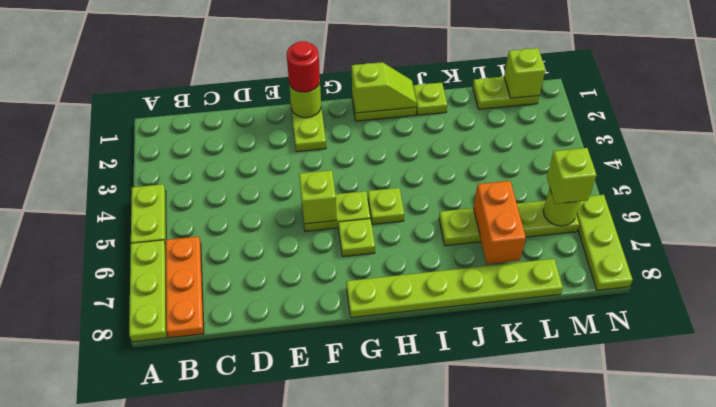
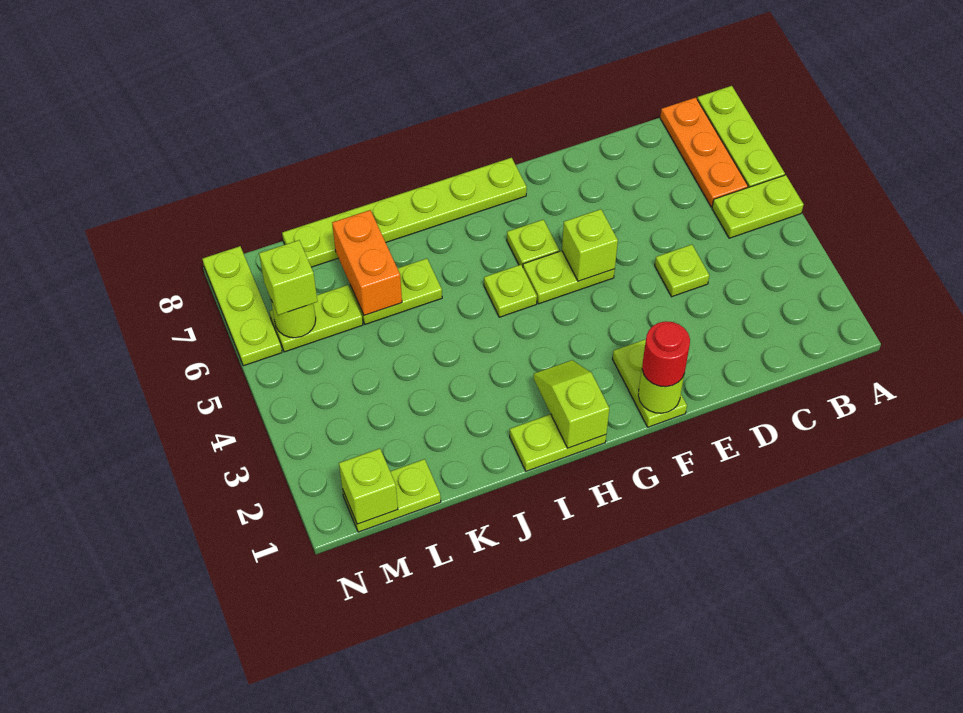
lime 1x2 plate [131,184,166,244] -> lime 1x2 plate turned to [712,175,804,238]
lime 1x2 slope [352,62,417,113] -> lime 1x2 slope turned to [534,360,609,448]
lime 1x1 plate [413,83,447,115] -> lime 1x1 plate moved to [655,245,709,297]

